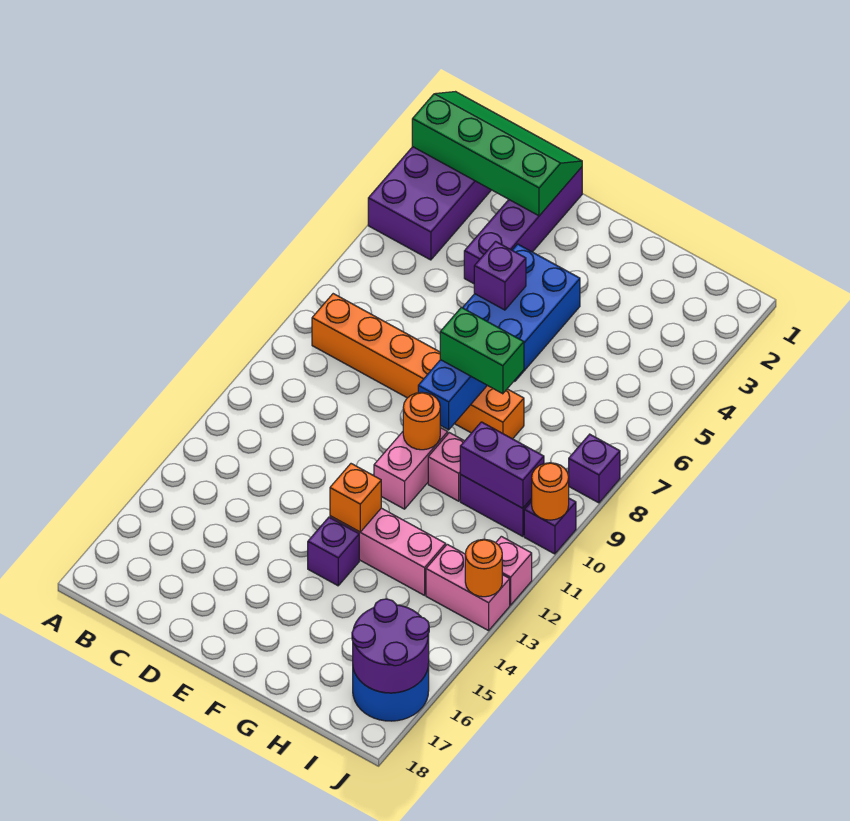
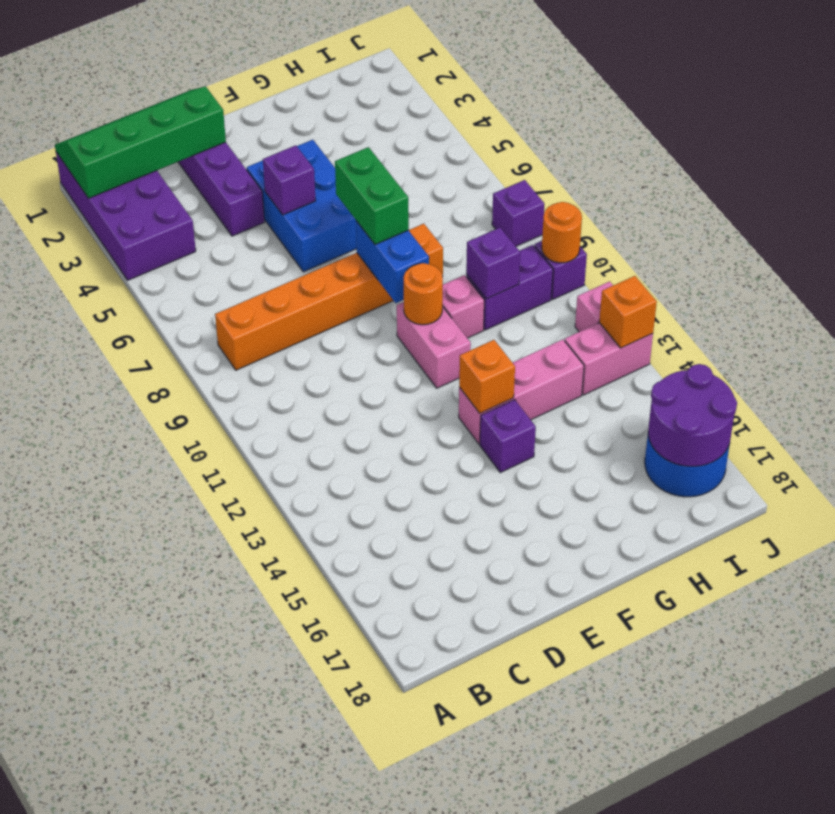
green 1x2 brick [440,307,524,394] -> green 1x2 brick turned to [335,147,409,245]
purple 1x2 brick [460,422,544,508] -> purple 1x1 brick [466,228,520,299]
orange 1x1 round brick [465,539,502,597] -> orange 1x1 brick [599,276,657,348]

